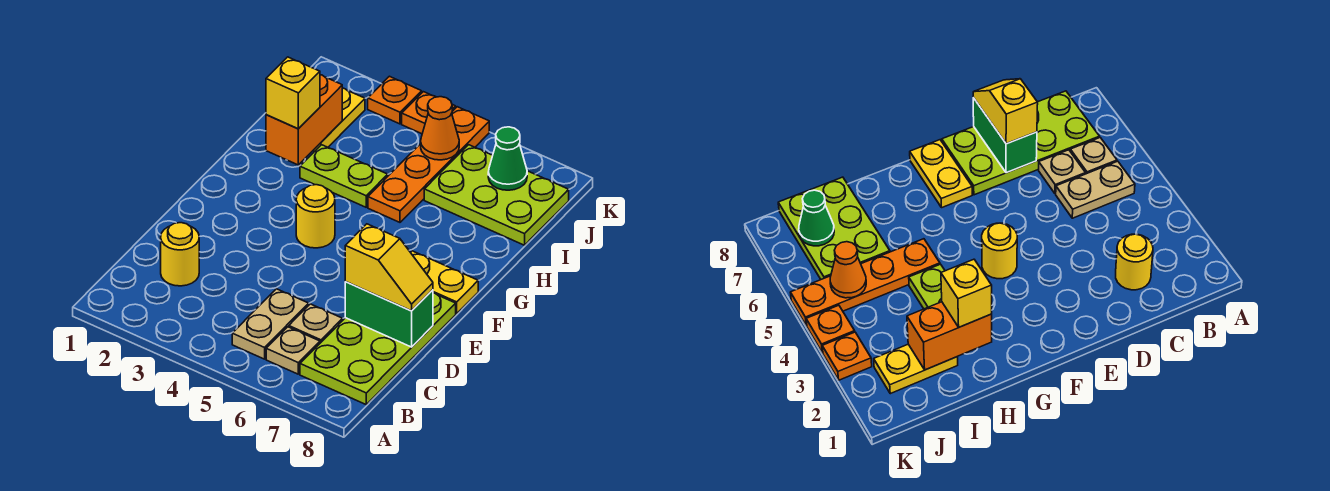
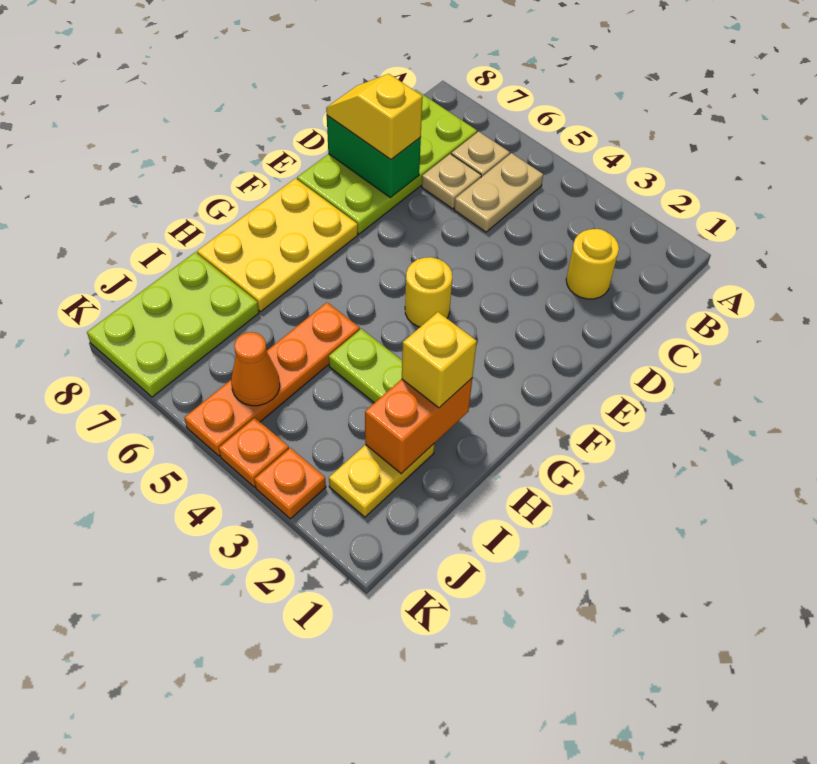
yellow 1x2 plate [410,251,478,314] -> yellow 2x3 plate [197,178,358,311]
lime 2x3 plate [424,145,569,245] -> lime 2x3 plate turned to [87,252,259,397]
green 1x1 cone [488,127,527,190] -> none

